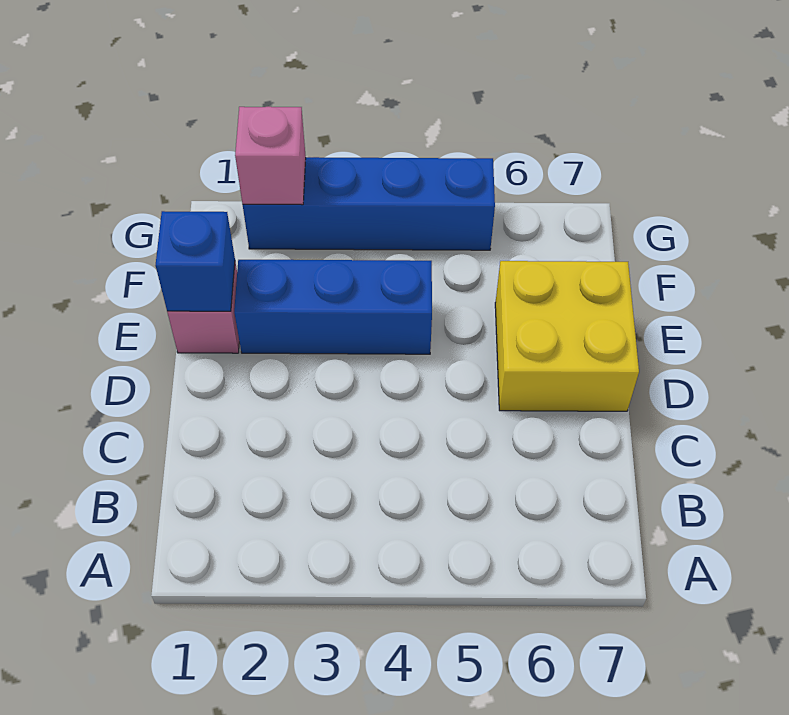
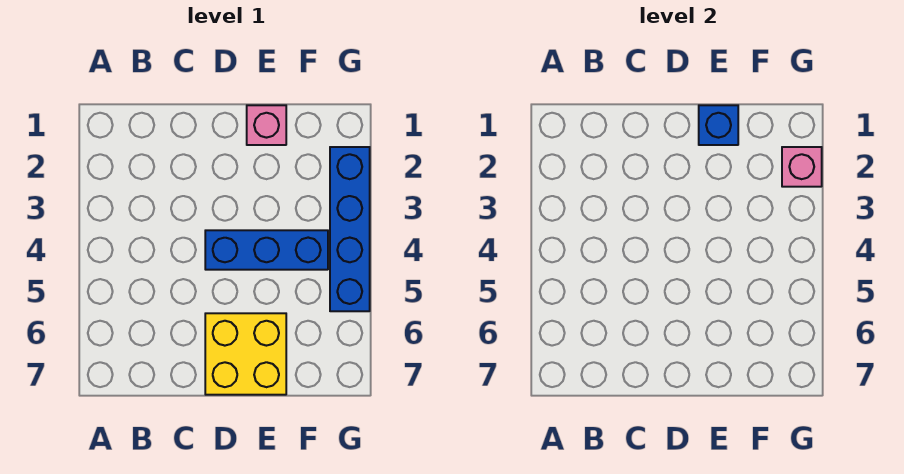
blue 1x3 brick [234,260,432,354] -> blue 1x3 brick turned to [205,230,328,270]

